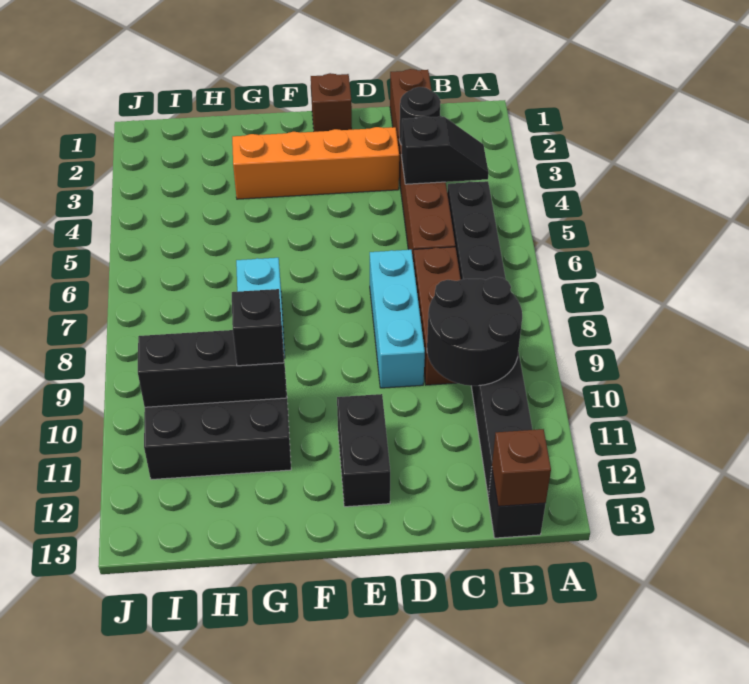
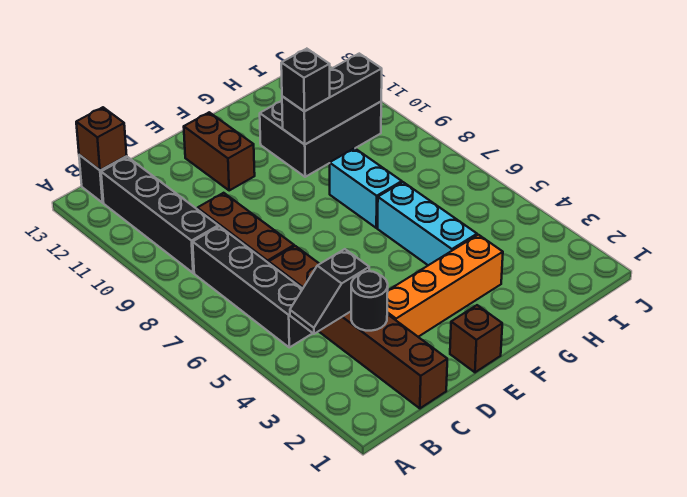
black 2x2 round brick [427,277,522,386] -> none
cyan 1x3 brick [370,250,425,388] -> cyan 1x3 brick moved to [378,182,477,265]
black 1x2 brick [337,394,390,507] -> brown 1x2 brick [184,112,255,190]

